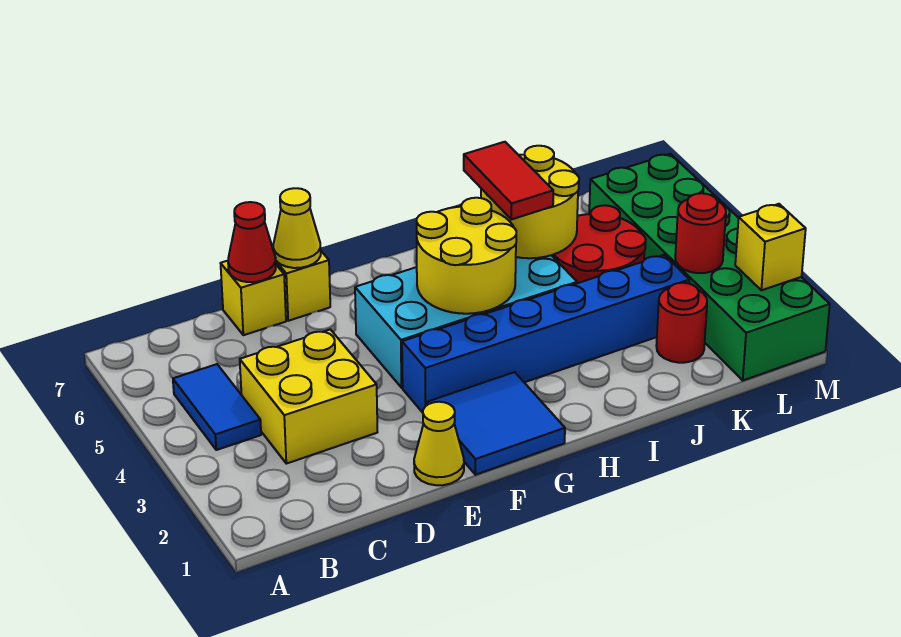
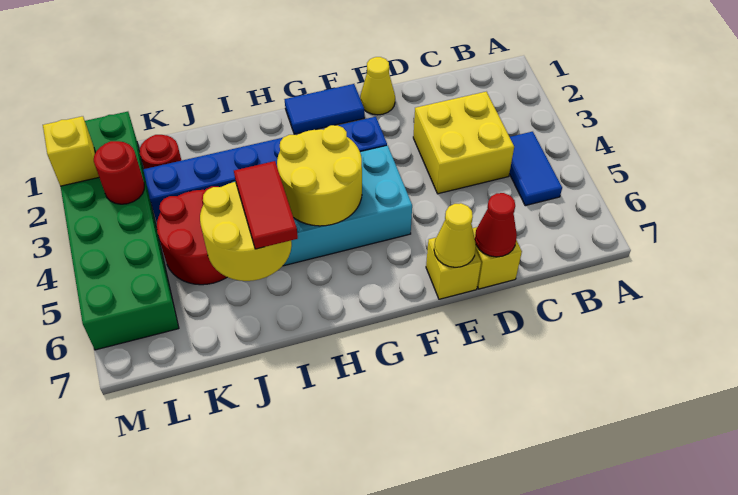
blue 2x2 tile [427,372,565,475] -> blue 1x2 tile [284,84,364,134]

